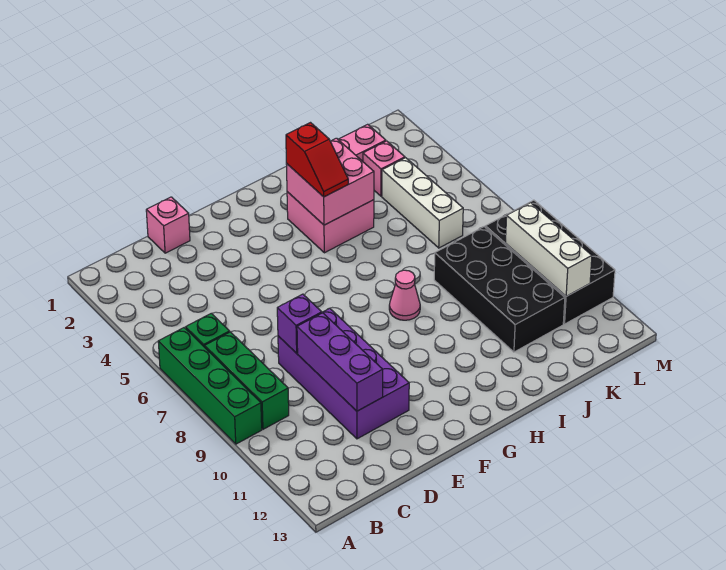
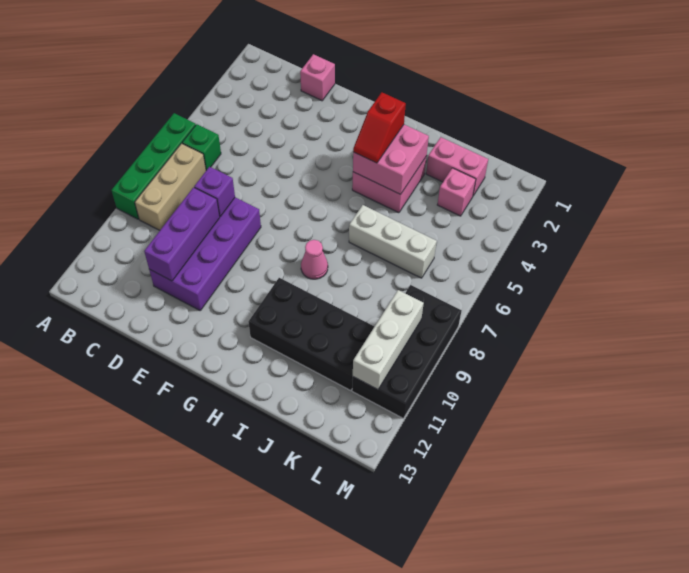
green 1x3 brick [205,332,289,429] -> tan 1x3 brick [135,143,206,230]
black 2x4 brick [434,227,565,352] -> black 2x4 brick turned to [249,278,375,391]
white 1x3 brick [382,158,463,248] -> white 1x3 brick turned to [349,205,437,278]

